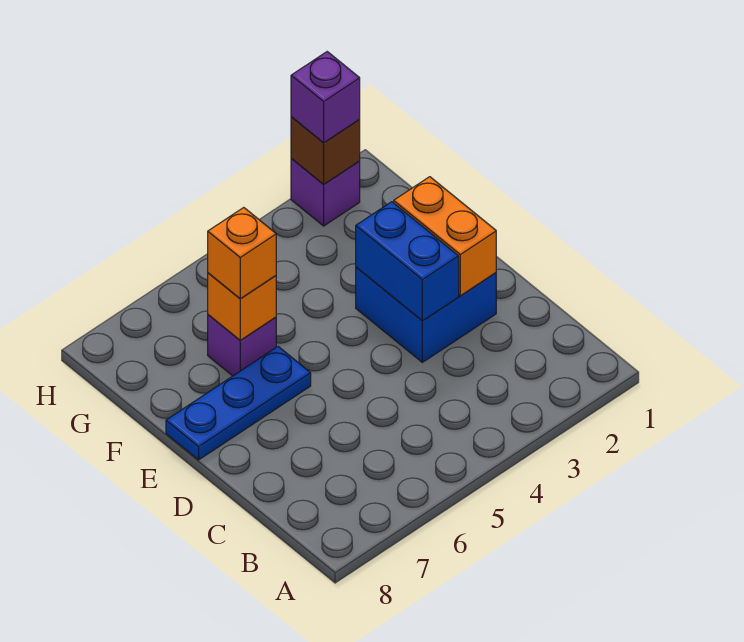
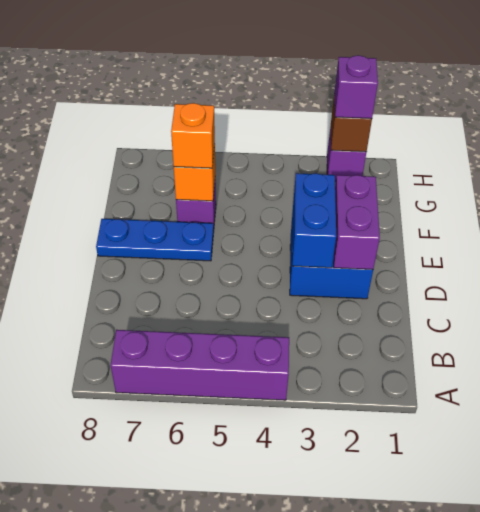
none -> purple 1x4 brick [111,330,289,400]
orange 1x2 brick [394,177,496,296] -> purple 1x2 brick [334,175,380,270]

